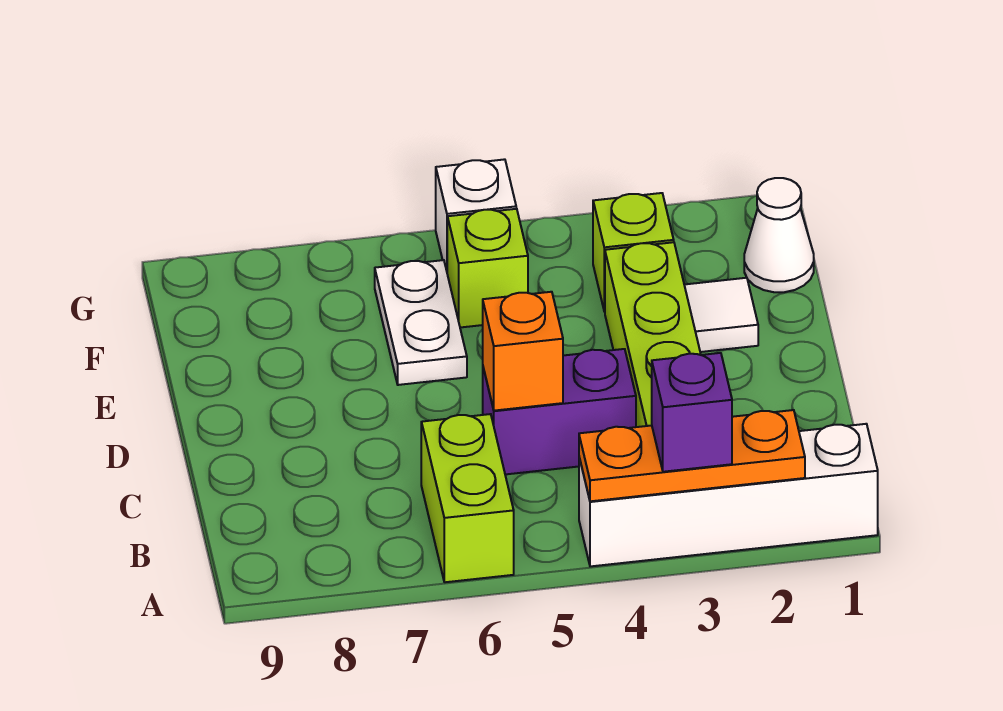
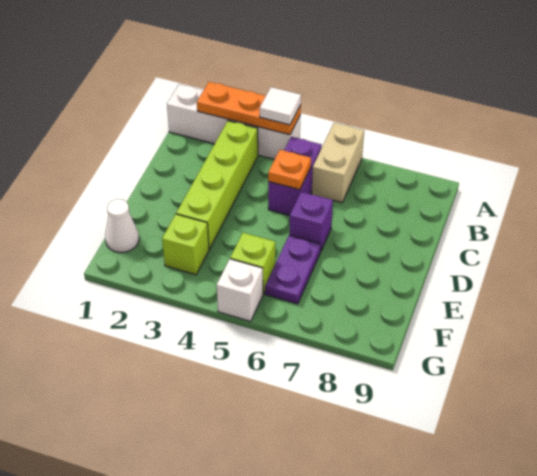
purple 1x1 brick [652,353,732,472] -> purple 1x1 brick moved to [289,192,333,252]
lime 1x2 brick [421,414,514,582] -> tan 1x2 brick [312,123,364,203]
purple 1x2 brick [483,349,636,474] -> purple 1x2 brick turned to [268,137,322,215]
orange 1x1 brick [483,292,563,411] -> orange 1x1 plate [268,150,311,190]
white 1x1 tile [684,278,758,352] -> white 1x1 tile moved to [260,87,301,125]
white 1x2 plate [375,260,467,385] -> purple 1x2 plate [265,235,321,304]

